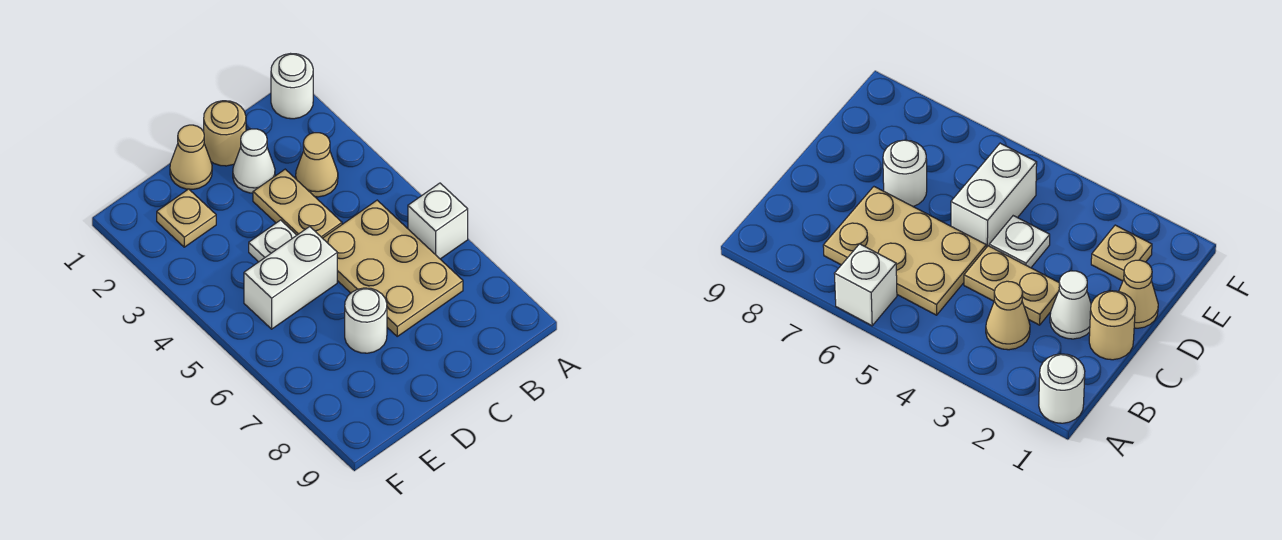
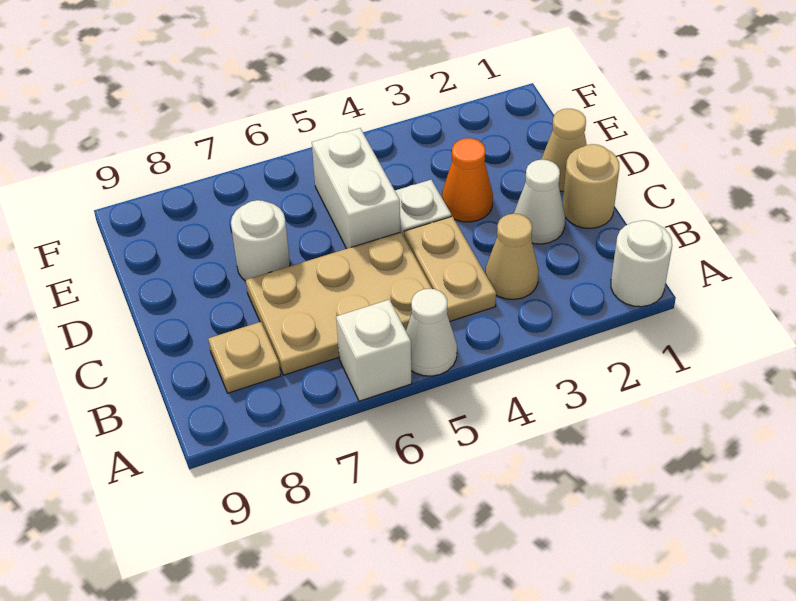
none -> white 1x1 cone [406,289,457,376]
tan 1x2 plate [253,169,342,238] -> tan 1x2 plate turned to [404,216,496,321]
none -> orange 1x1 cone [442,138,493,222]
tan 1x1 plate [157,189,216,247] -> tan 1x1 plate moved to [208,322,281,393]

